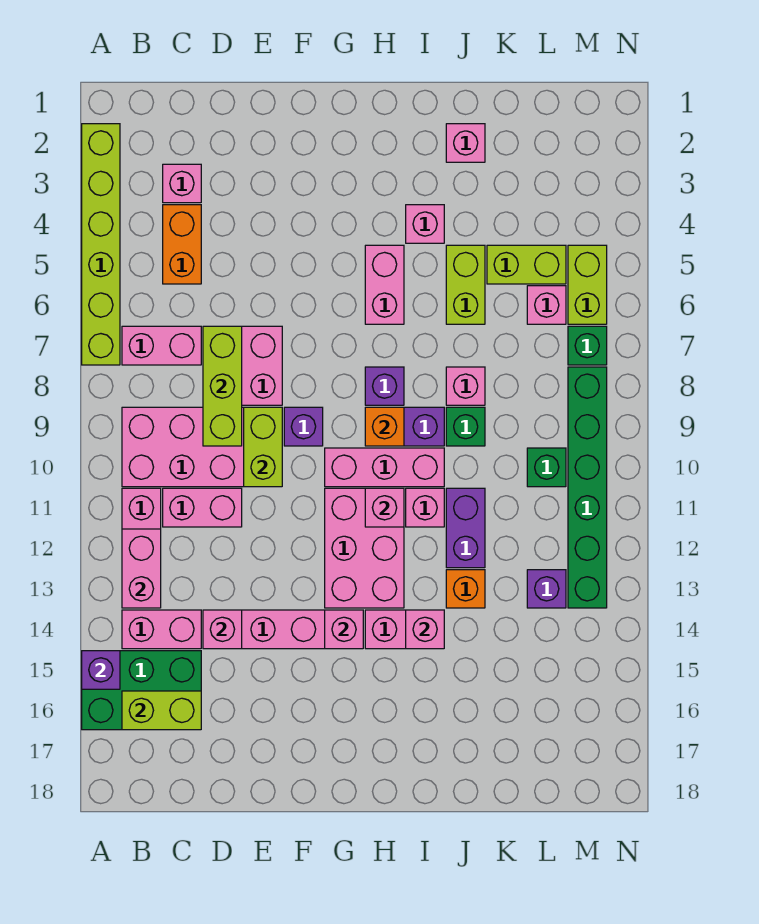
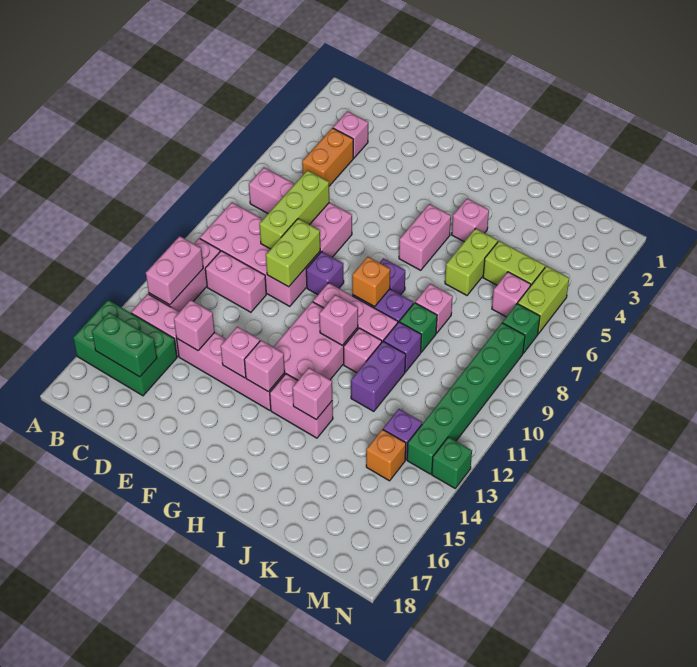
lime 1x6 brick [82,124,120,365] -> none
purple 1x1 brick [82,651,120,689] -> purple 1x1 brick moved to [384,322,421,372]
lime 1x2 brick [122,691,201,730] -> green 1x2 brick [92,312,157,377]
pink 1x1 brick [446,124,485,162] -> pink 1x1 brick moved to [221,327,260,378]
orange 1x1 brick [446,570,485,608] -> orange 1x1 brick moved to [366,429,406,481]
green 1x1 brick [527,448,566,487] -> green 1x1 brick moved to [432,437,472,488]

